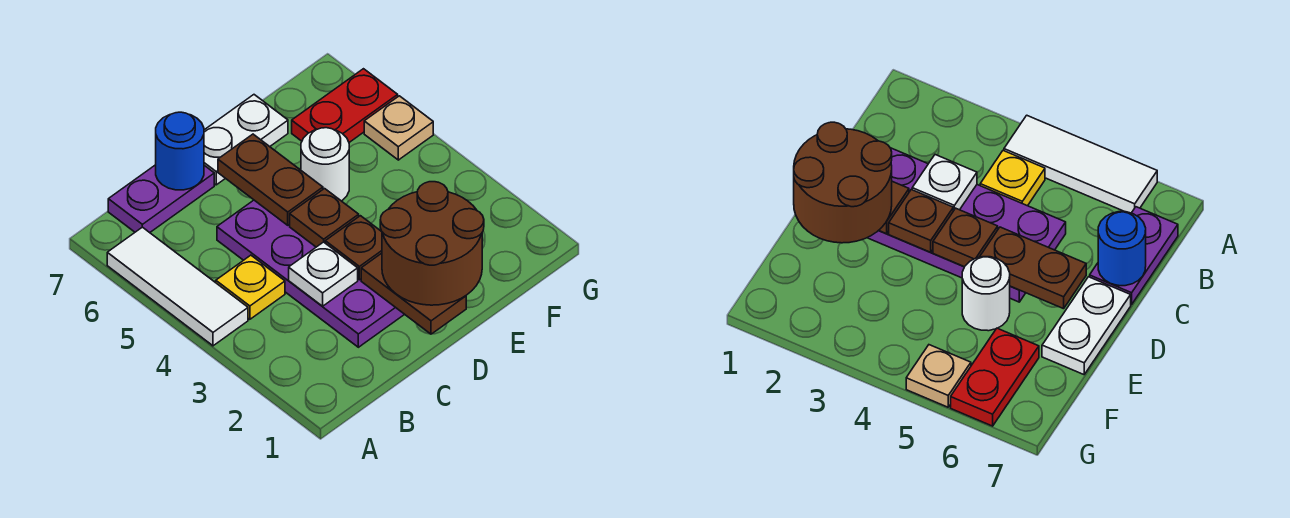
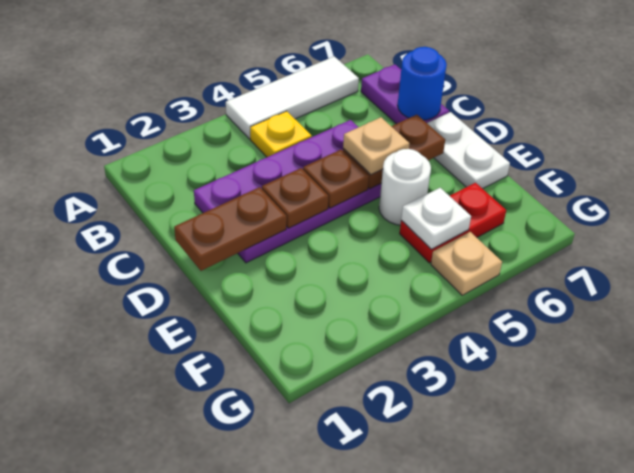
white 1x1 plate [289,242,358,306] -> white 1x1 plate moved to [401,188,471,249]
brown 2x2 round brick [380,182,484,305] -> none
none -> tan 1x1 plate [343,117,410,175]
red 1x2 plate [292,69,398,142] -> red 1x2 plate turned to [400,183,506,263]

